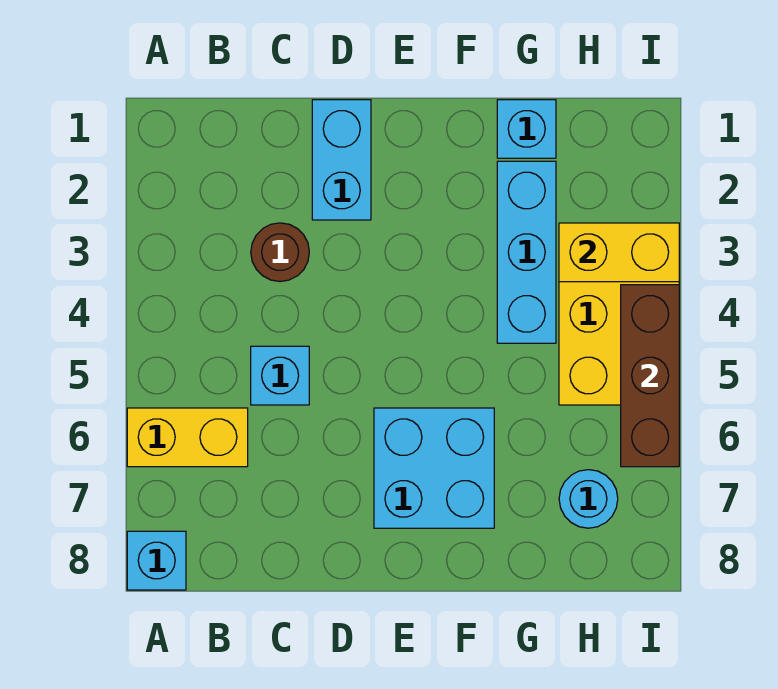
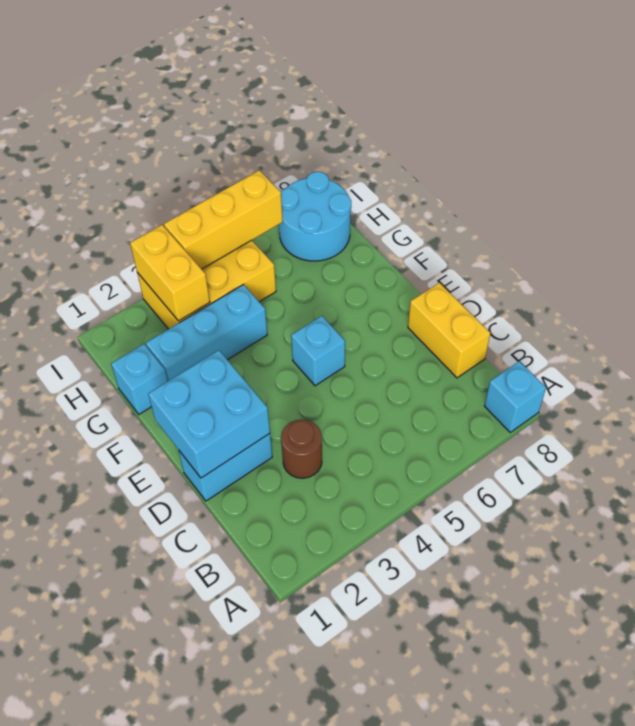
yellow 1x2 brick [127,408,248,467] -> yellow 1x2 brick moved to [408,283,490,378]
cyan 1x1 brick [251,346,309,405] -> cyan 1x1 brick moved to [291,316,345,386]
cyan 2x2 brick [374,408,494,528] -> cyan 2x2 brick moved to [148,350,270,478]
cyan 1x1 round brick [559,470,618,528] -> cyan 2x2 round brick [279,172,351,261]
brown 1x3 brick [621,285,679,467] -> yellow 1x3 brick [164,170,283,269]

